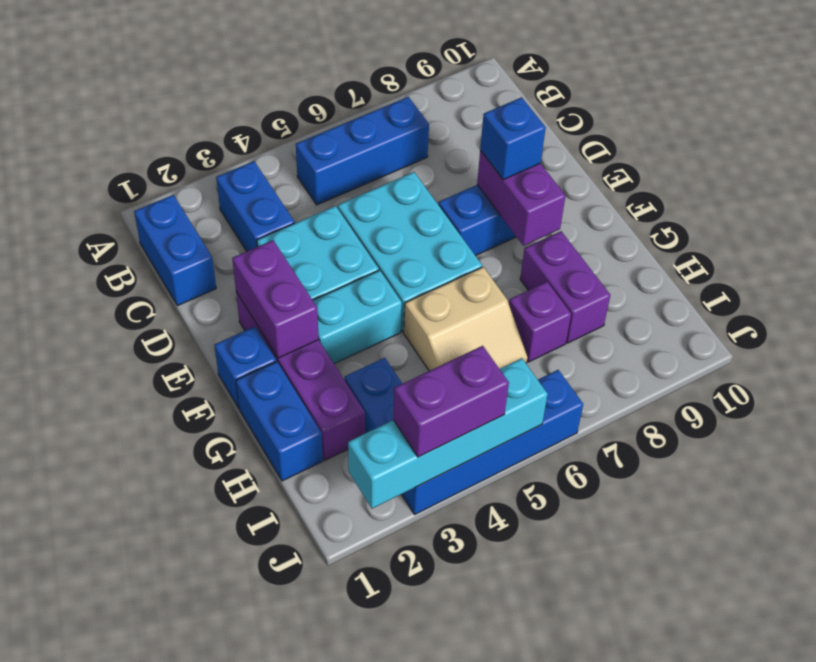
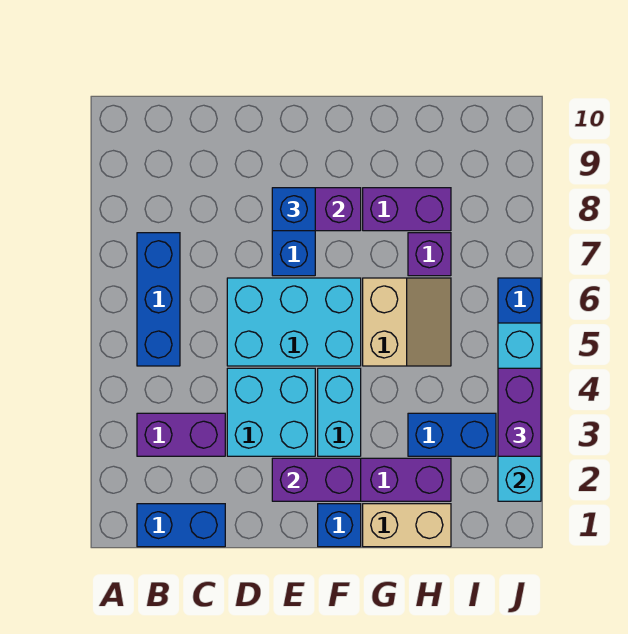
blue 1x2 brick [216,161,295,251] -> purple 1x2 brick [137,413,225,456]
blue 1x2 brick [236,362,323,481] -> tan 1x2 brick [363,504,451,547]

